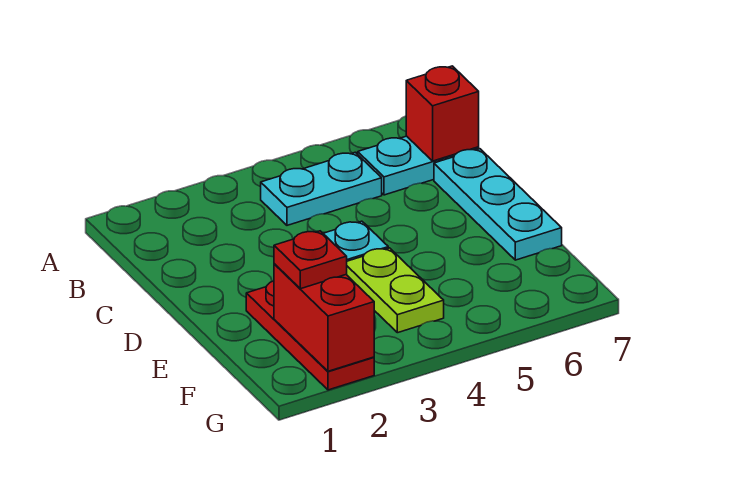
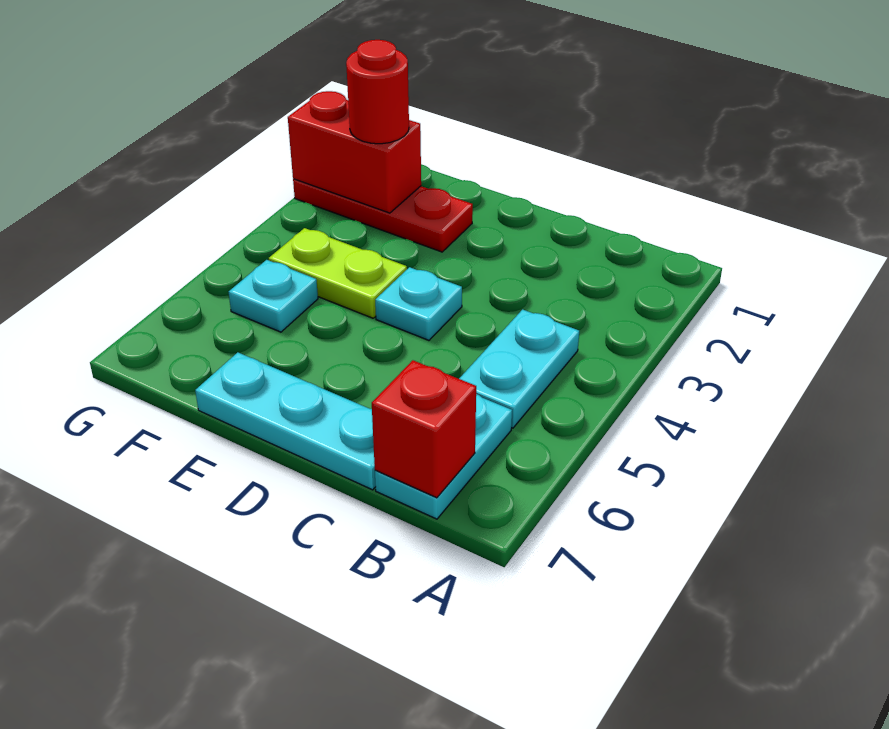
red 1x1 plate [274,231,347,289] -> red 1x1 round brick [346,40,409,144]
none -> cyan 1x1 plate [229,260,318,332]

